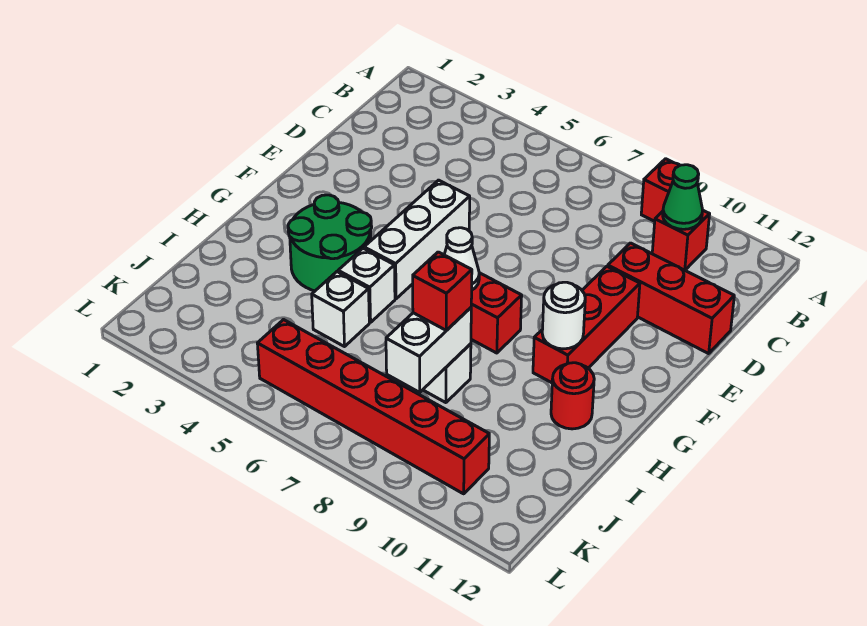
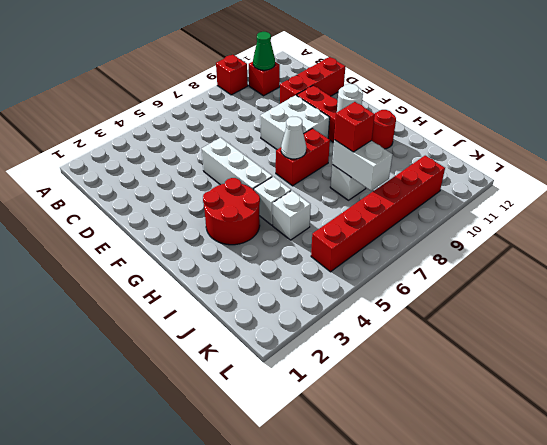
none -> white 2x2 brick [260,95,330,149]
green 2x2 round brick [288,195,372,291] -> red 2x2 round brick [203,178,260,245]

